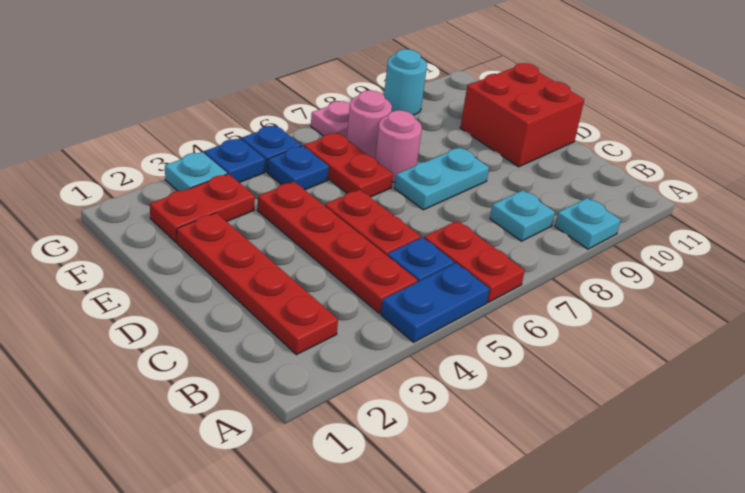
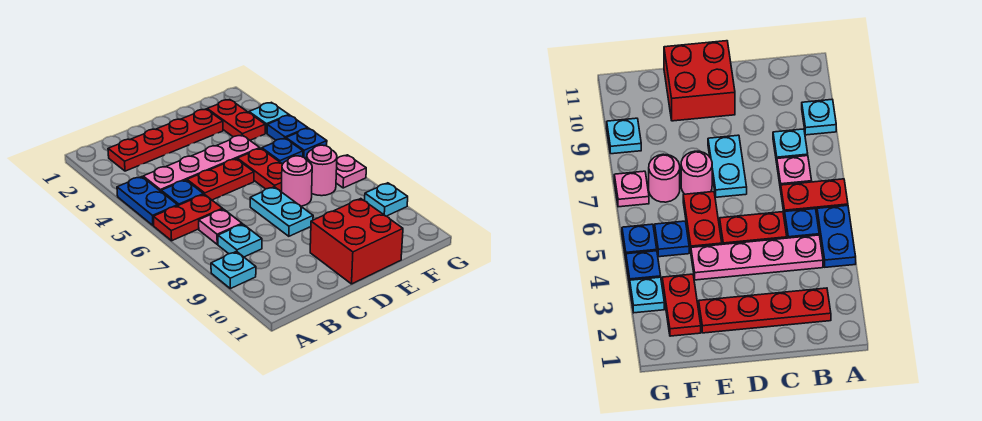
red 1x4 plate [257,182,418,313] -> pink 1x4 plate [143,135,260,191]
none -> pink 1x1 plate [199,209,242,244]
red 1x2 plate [304,133,393,197] -> red 1x2 plate turned to [237,148,282,192]
cyan 1x1 round brick [384,49,427,115] -> cyan 1x1 plate [365,183,408,216]

